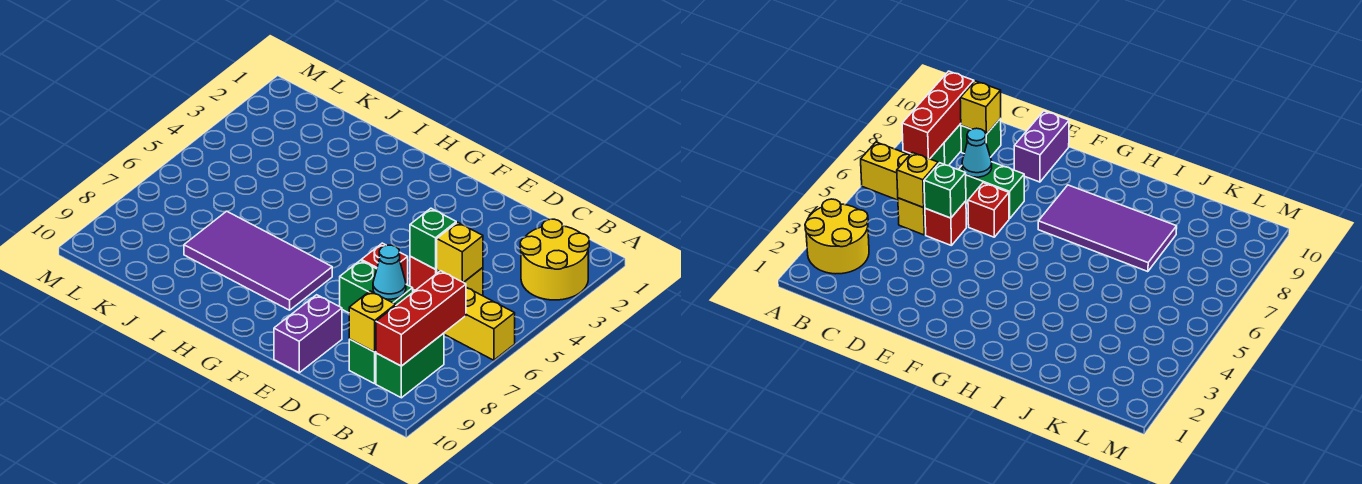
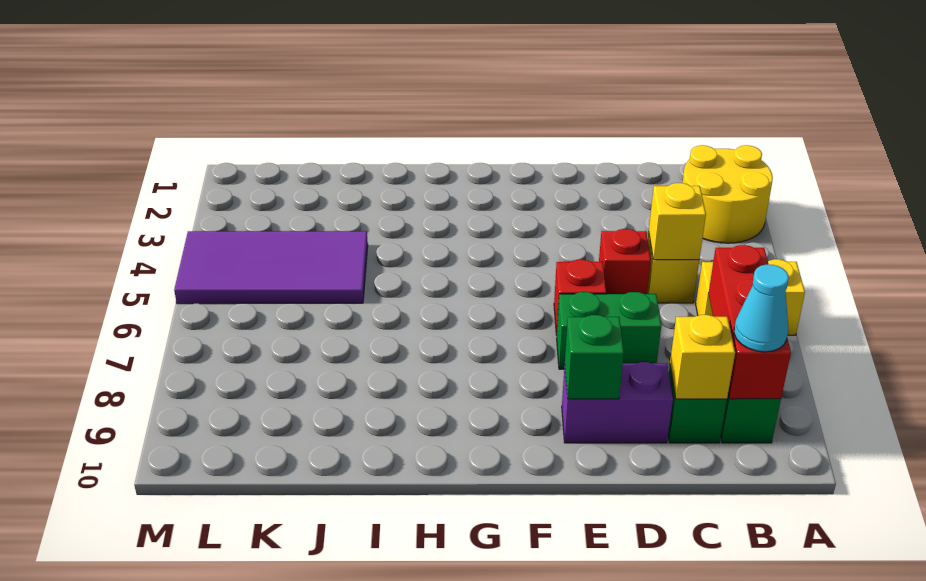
green 1x1 brick [410,208,456,269] -> green 1x1 brick moved to [565,315,624,399]
cyan 1x1 cone [373,245,406,299] -> cyan 1x1 cone moved to [734,265,789,352]
purple 1x2 brick [274,295,342,373] -> purple 1x2 brick turned to [562,362,673,443]
purple 2x4 tile [184,211,332,310] -> purple 2x4 tile moved to [174,231,368,304]

